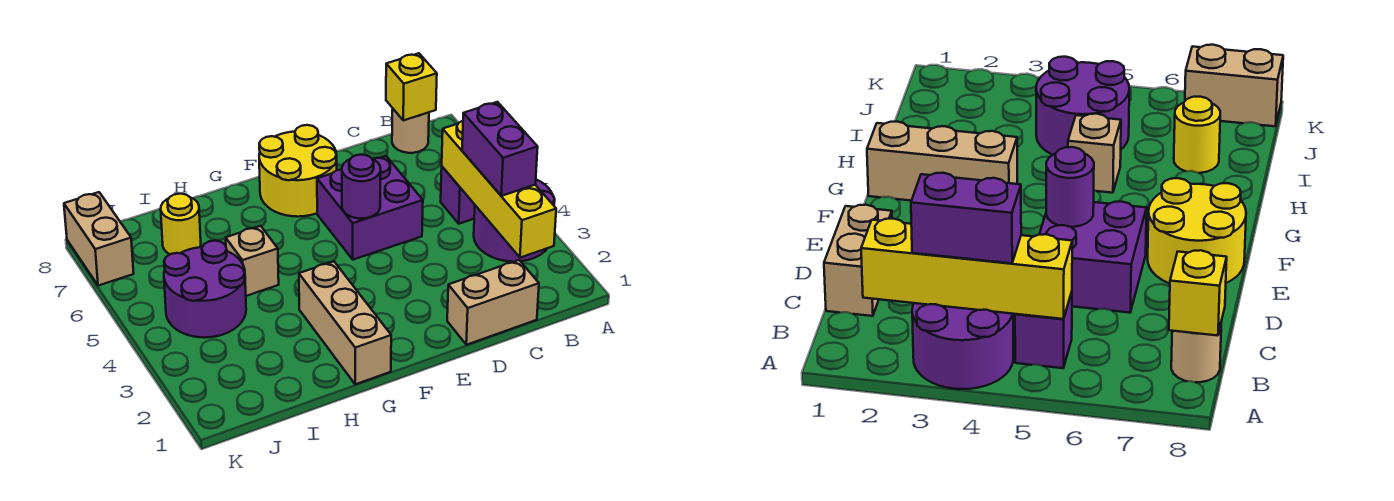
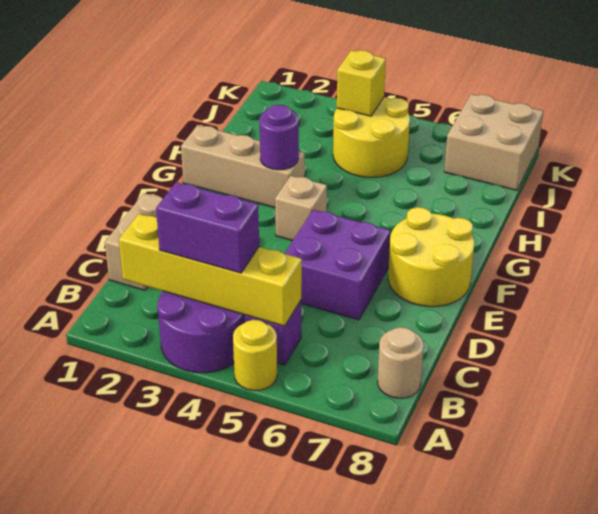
yellow 1x1 brick [386,53,437,120] -> yellow 1x1 brick moved to [337,50,386,116]
purple 1x1 round brick [342,155,381,219] -> purple 1x1 round brick moved to [259,105,299,170]
tan 1x1 brick [226,226,279,296] -> tan 1x1 brick moved to [275,176,327,241]
purple 2x2 round brick [164,241,246,338] -> yellow 2x2 round brick [333,97,410,177]
yellow 1x1 round brick [161,194,201,254] -> yellow 1x1 round brick moved to [233,320,277,391]
tan 1x2 brick [64,192,134,286] -> tan 2x2 brick [444,94,543,190]

